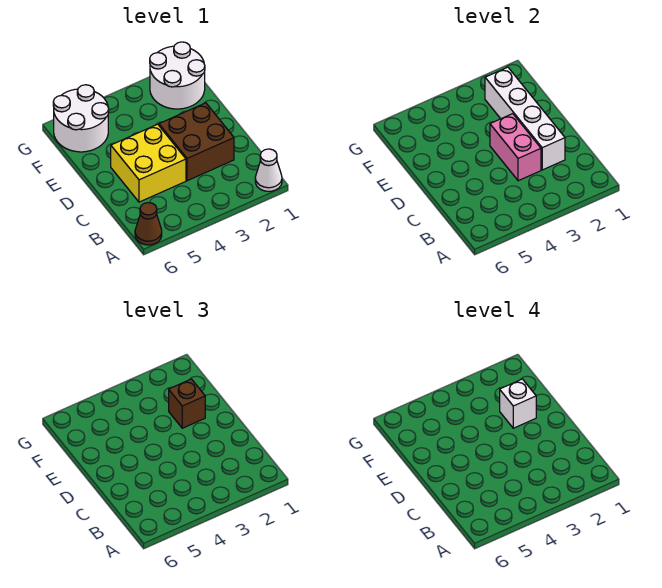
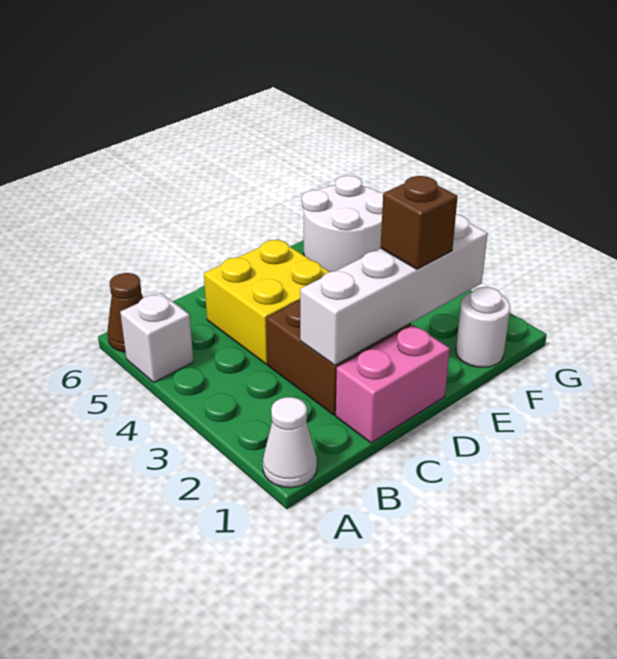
pink 1x2 brick [490,114,541,181] -> pink 1x2 brick moved to [336,325,450,443]
white 1x1 brick [500,379,536,428] -> white 1x1 brick moved to [120,293,193,382]
white 2x2 round brick [150,42,205,109] -> white 1x1 round brick [456,287,510,367]

